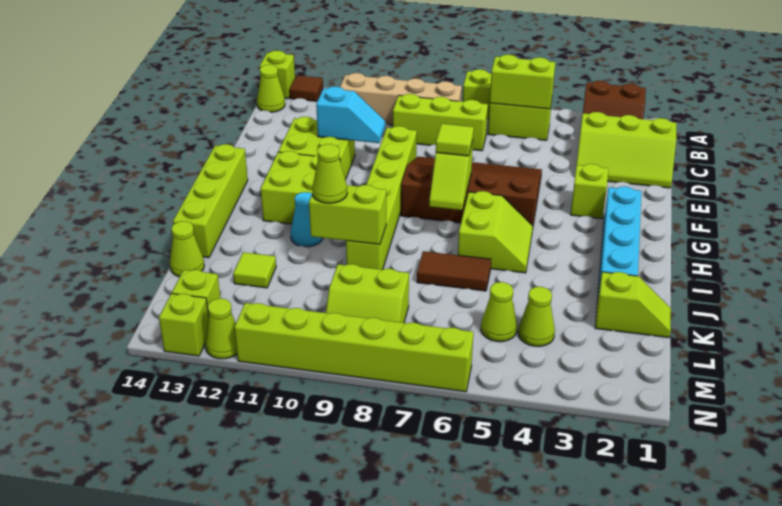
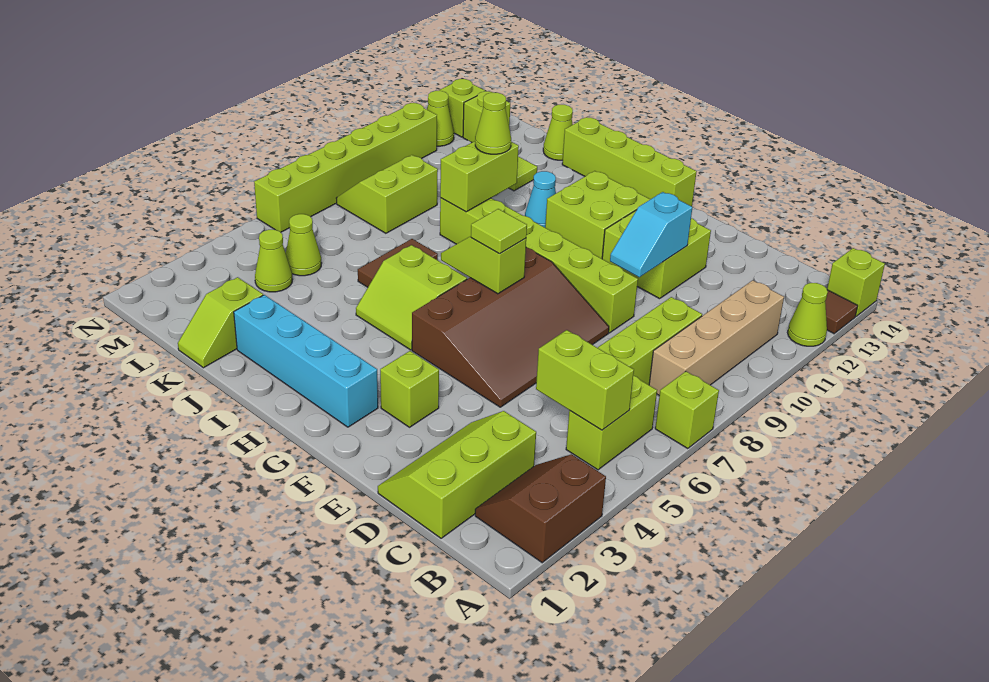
lime 1x2 brick [490,55,555,109] -> lime 1x2 brick turned to [536,330,634,430]
lime 1x1 cone [257,65,285,112] -> lime 1x1 cone moved to [788,283,828,346]

